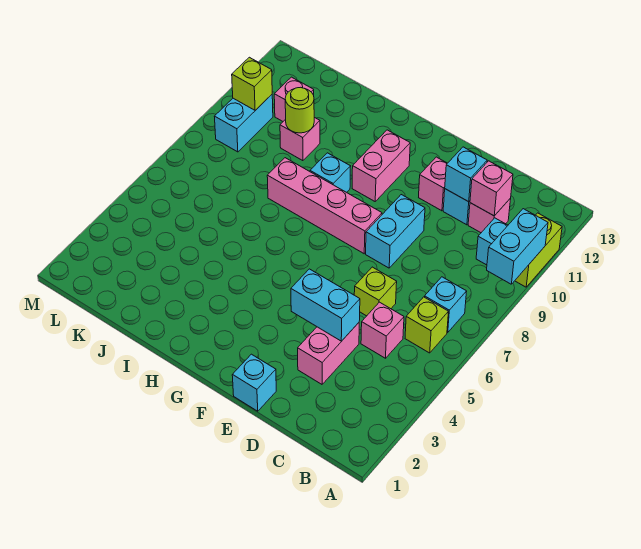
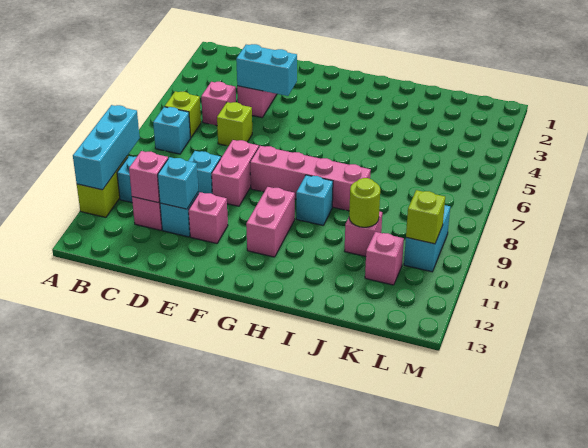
cyan 1x2 brick [487,209,548,284] -> cyan 1x3 brick [73,105,140,190]
cyan 1x1 brick [232,354,276,411] -> cyan 1x1 brick moved to [188,151,221,194]
cyan 1x2 brick [366,195,425,268] -> pink 1x2 brick [212,140,259,206]

